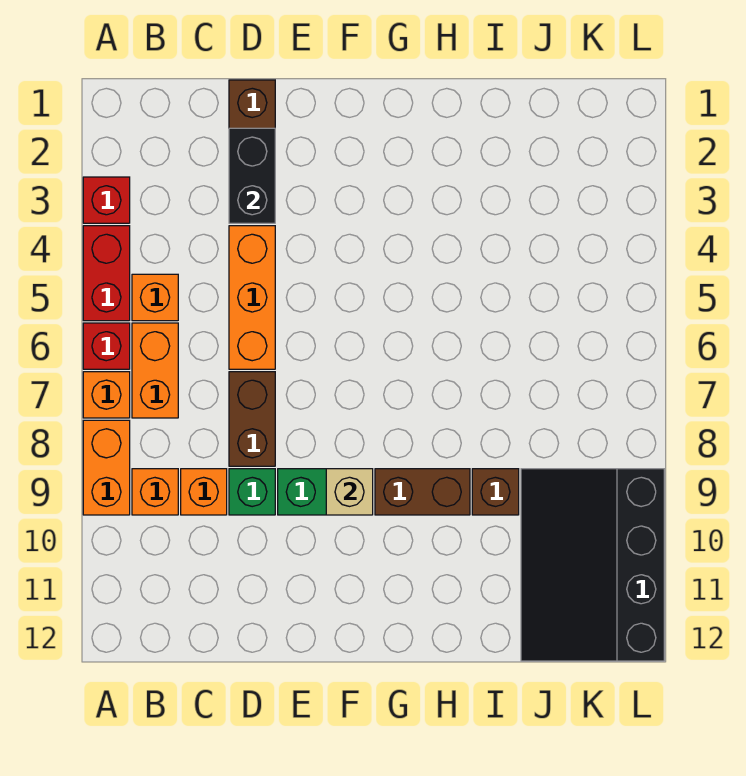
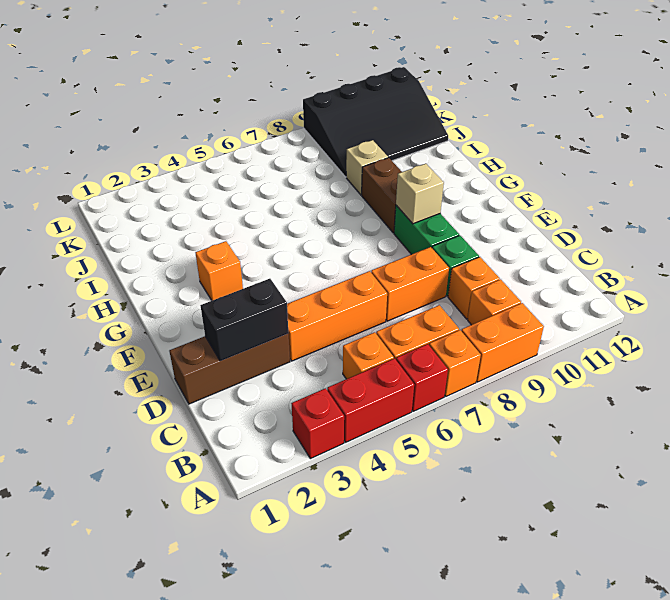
brown 1x2 brick [229,372,275,466] -> orange 1x2 brick [371,247,449,321]
none -> orange 1x1 brick [195,241,243,300]
brown 1x1 brick [472,469,519,515] -> tan 1x1 brick [346,140,388,195]

